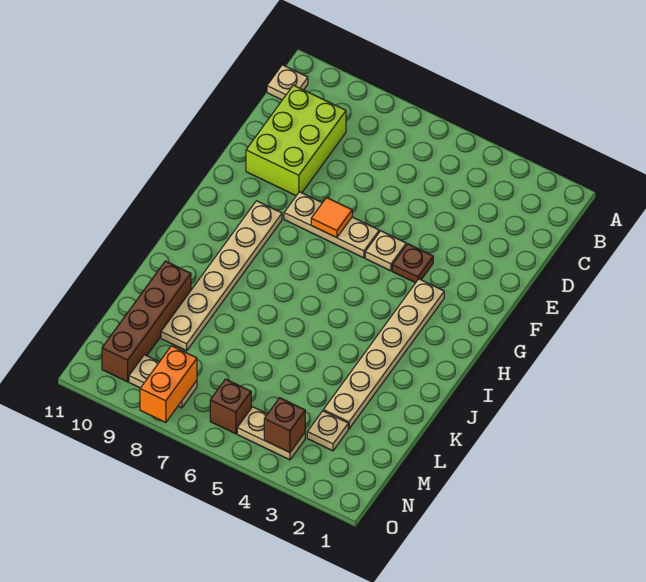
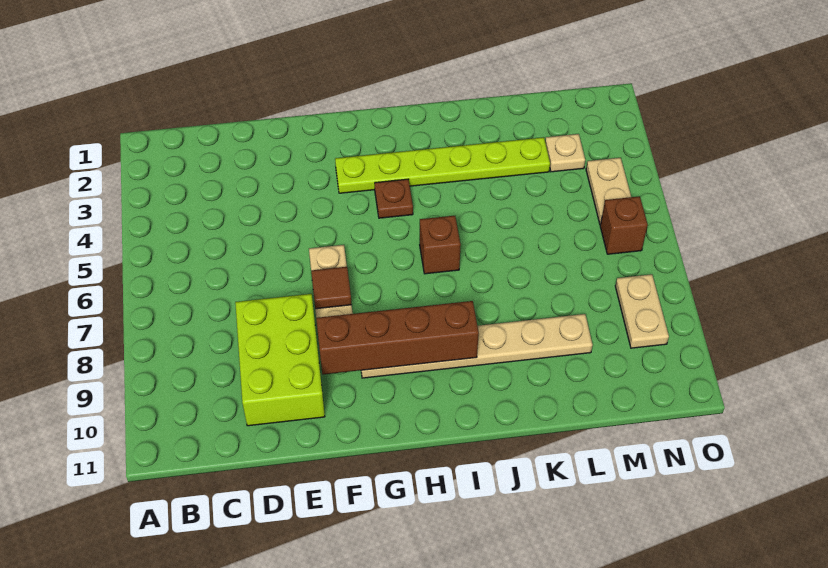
tan 1x1 plate [267,65,308,100] -> none
lime 2x3 brick [246,85,346,196] -> lime 2x3 brick turned to [235,294,325,426]
brown 1x1 plate [392,244,433,283] -> brown 1x1 plate moved to [375,179,413,218]
tan 1x1 plate [365,231,406,271] -> none
orange 1x1 tile [311,198,352,238] -> brown 1x1 tile [311,267,352,309]
tan 1x6 plate [323,279,444,429] -> lime 1x6 plate [335,137,550,193]
brown 1x4 brick [102,261,191,382] -> brown 1x4 brick moved to [316,301,479,374]
brown 1x1 brick [264,398,305,453] -> brown 1x1 brick moved to [420,216,461,274]
orange 1x2 brick [140,346,197,423] -> none

